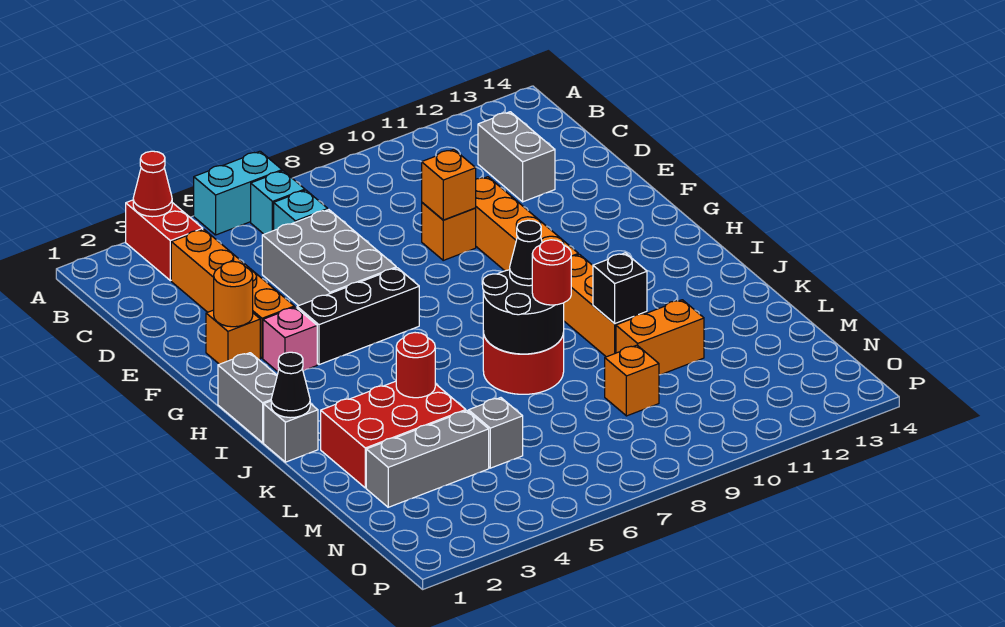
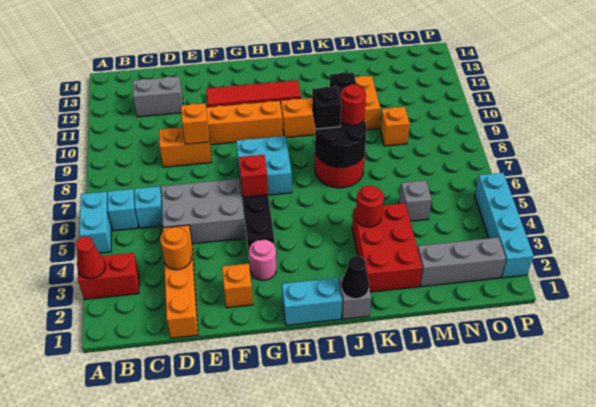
orange 1x4 brick [171,229,294,358] -> orange 1x4 brick turned to [163,225,198,338]
orange 1x1 brick [422,203,476,260] -> orange 1x2 brick [159,127,212,167]
orange 1x1 round brick [214,261,253,327] -> orange 1x1 round brick moved to [160,227,191,270]
none -> red 1x4 tile [206,80,301,107]
pink 1x1 brick [263,307,317,372] -> pink 1x1 round brick [249,240,276,280]
none -> red 1x1 brick [239,155,268,197]
none -> cyan 2x2 brick [236,136,292,195]
grey 1x2 brick [218,353,277,443] -> cyan 1x2 brick [282,278,342,325]
black 1x1 cone [510,220,542,286] -> black 1x1 brick [312,87,341,129]
grey 1x3 brick [366,411,489,507] -> grey 1x3 brick turned to [418,237,506,287]
none -> cyan 1x4 brick [475,173,533,278]

